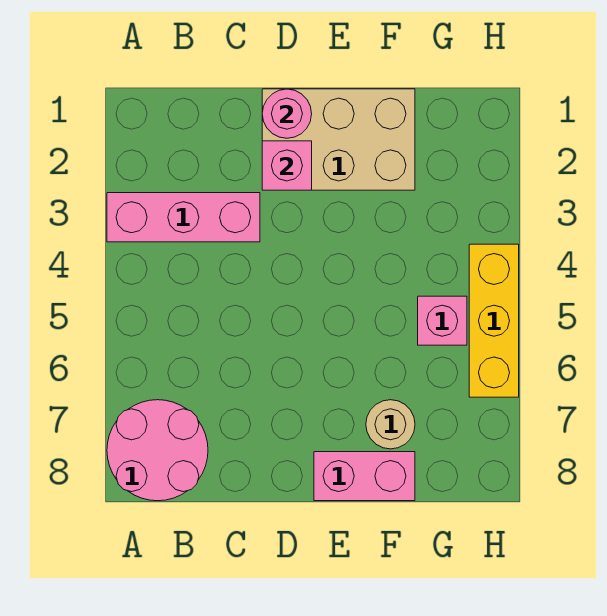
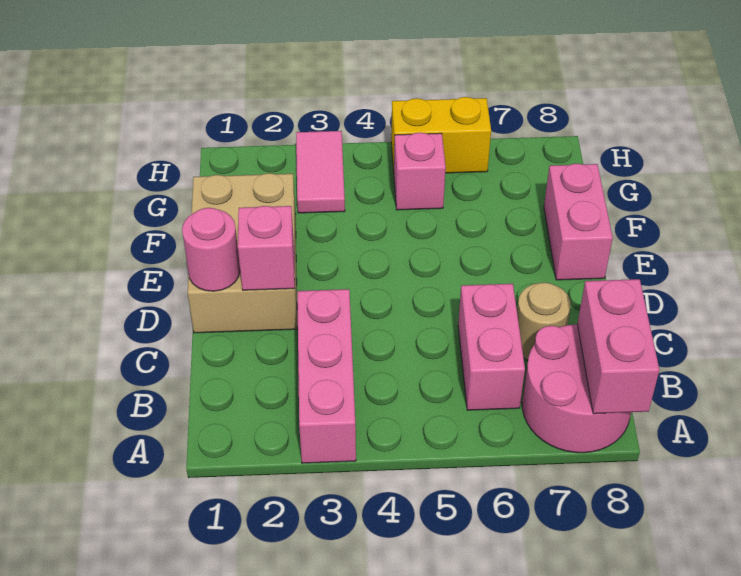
none -> pink 1x2 brick [577,279,659,414]
none -> pink 1x2 brick [458,284,525,410]
tan 1x1 round brick [366,400,415,449] -> tan 1x1 round brick moved to [517,283,571,360]
none -> pink 1x2 tile [296,131,345,213]
yellow 1x3 brick [469,244,519,397] -> yellow 1x2 brick [391,97,491,173]

